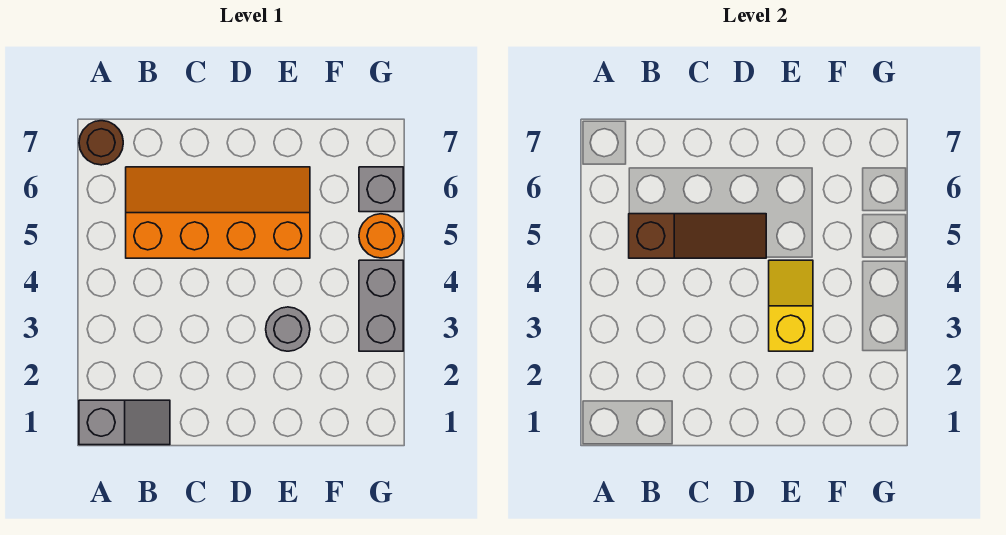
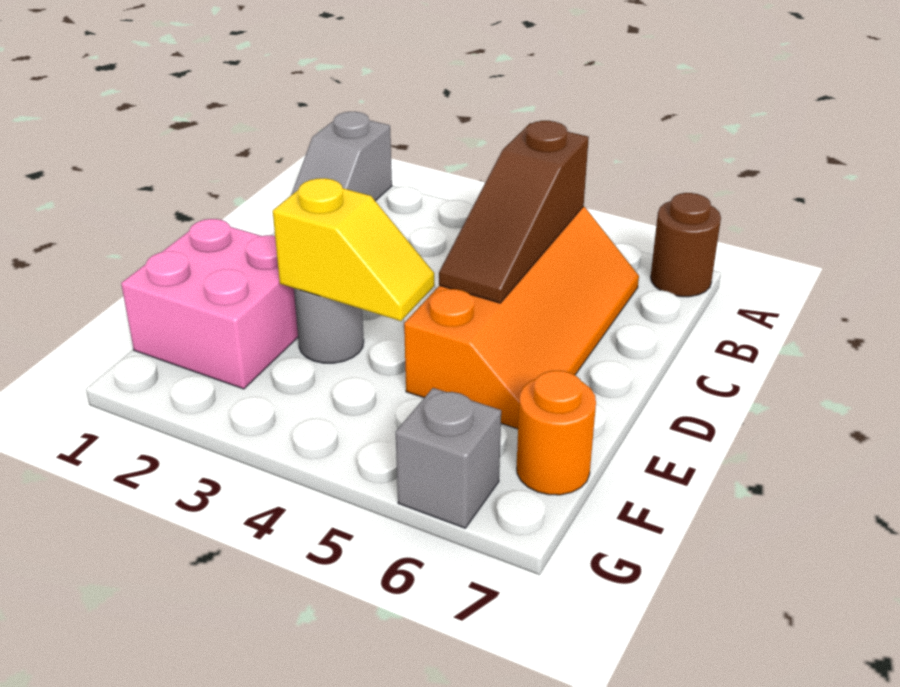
none -> pink 2x2 brick [121,219,298,389]
grey 1x2 brick [359,260,403,351] -> none
orange 1x1 round brick [359,214,403,258] -> orange 1x1 round brick moved to [517,371,596,495]

